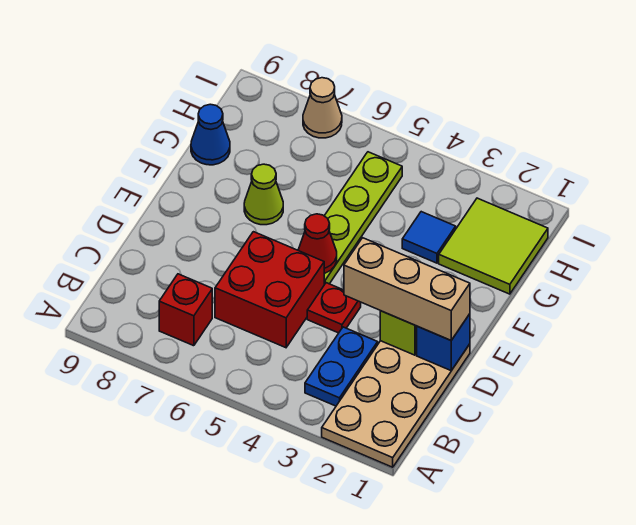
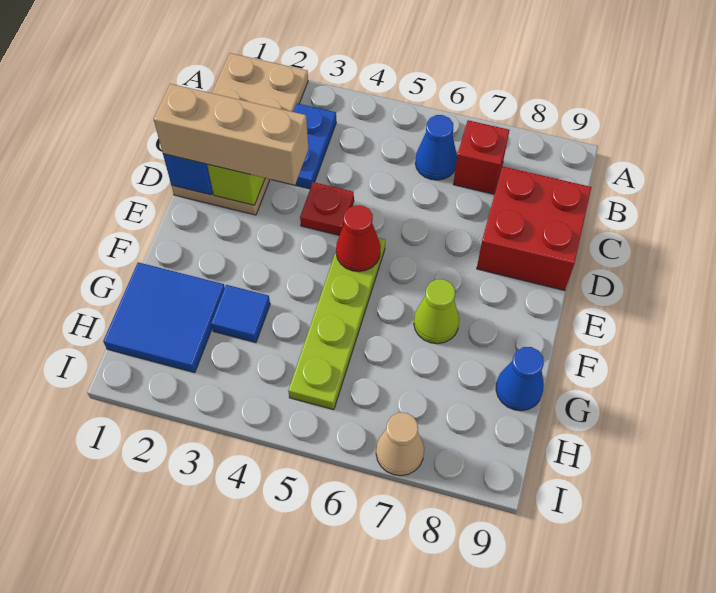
none -> blue 1x1 cone [415,115,457,180]
red 2x2 brick [215,232,324,348] -> red 2x2 brick moved to [477,166,591,291]
lime 2x2 tile [439,198,548,294] -> blue 2x2 tile [103,262,225,373]

